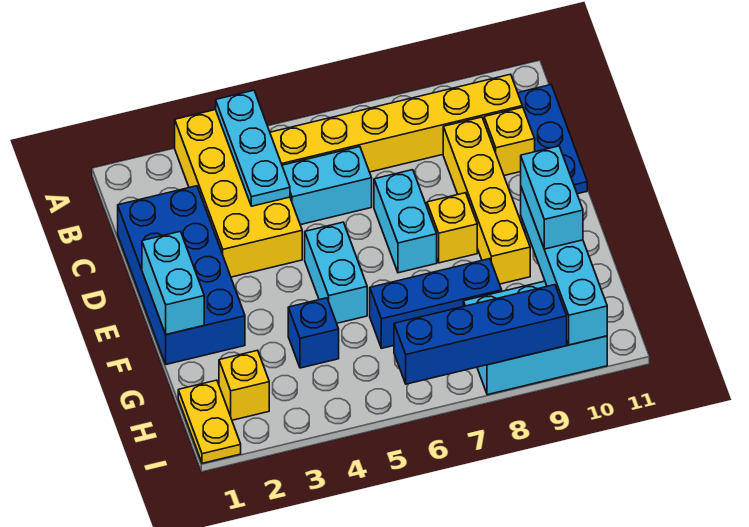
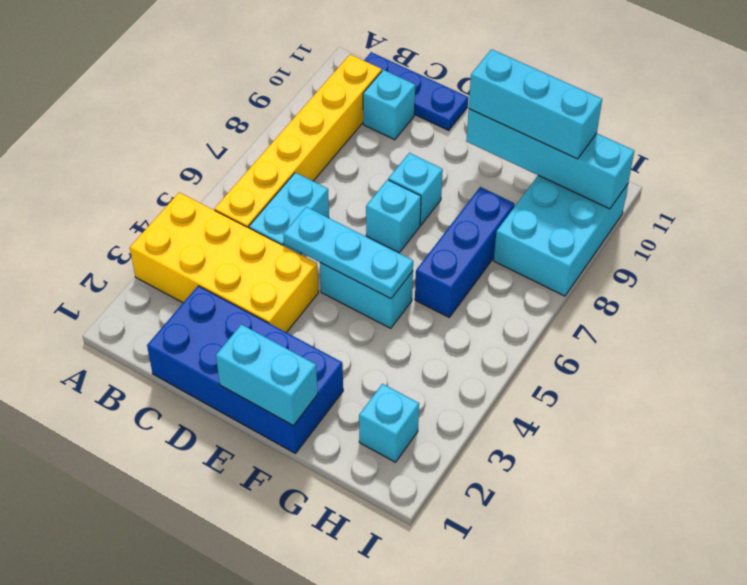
cyan 1x3 plate [216,90,290,206] -> cyan 1x3 plate moved to [283,207,413,299]
yellow 1x4 brick [443,117,530,284] -> none
yellow 1x1 brick [484,107,535,176] -> cyan 1x1 brick [363,70,415,140]
cyan 1x2 brick [374,170,437,273] -> cyan 1x1 brick [366,180,421,253]
yellow 1x1 brick [427,193,477,263] -> cyan 1x1 brick [388,153,443,225]
cyan 1x2 brick [521,146,583,249] -> cyan 1x3 brick [469,49,602,159]
blue 1x1 brick [288,298,339,368] -> none
yellow 1x2 plate [178,380,241,463] -> none
yellow 1x1 brick [219,350,269,420] -> cyan 1x1 brick [359,384,419,462]
blue 1x4 brick [394,285,567,384] -> none

